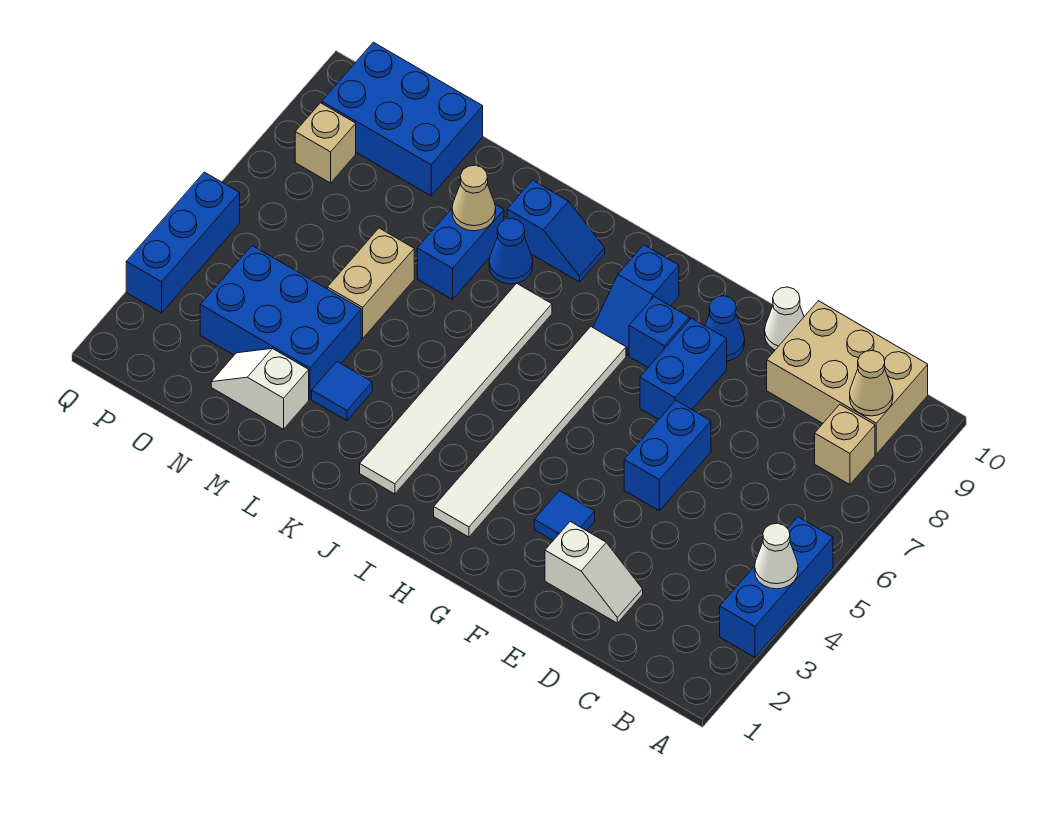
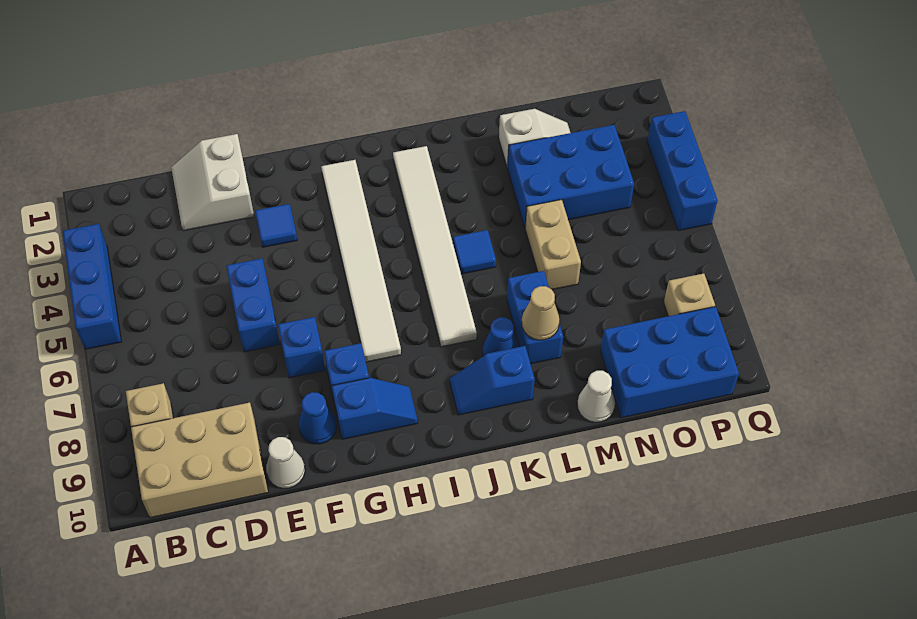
white 1x1 cone [755,523,798,589] -> white 1x1 cone moved to [577,371,615,422]
tan 1x1 cone [850,350,893,416] -> none
white 1x2 slope [545,522,643,623] -> white 2x2 slope [171,134,254,231]
blue 1x2 brick [640,318,727,419] -> blue 1x1 brick [278,317,325,378]
blue 1x2 slope [593,245,679,355] -> blue 1x2 slope turned to [332,378,418,439]
blue 1x1 tile [312,362,372,420] -> blue 1x1 tile moved to [453,230,496,274]

